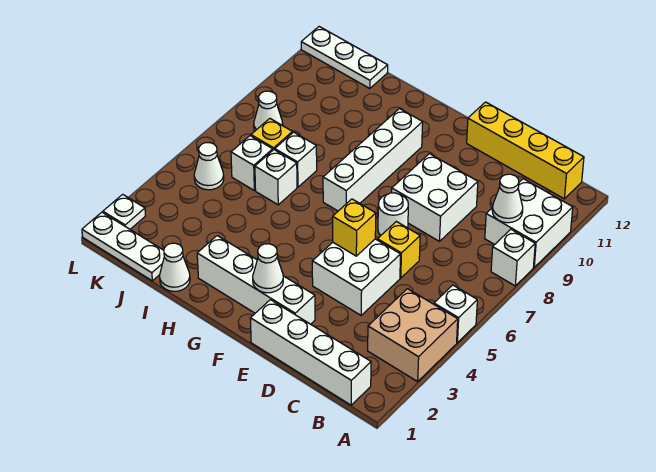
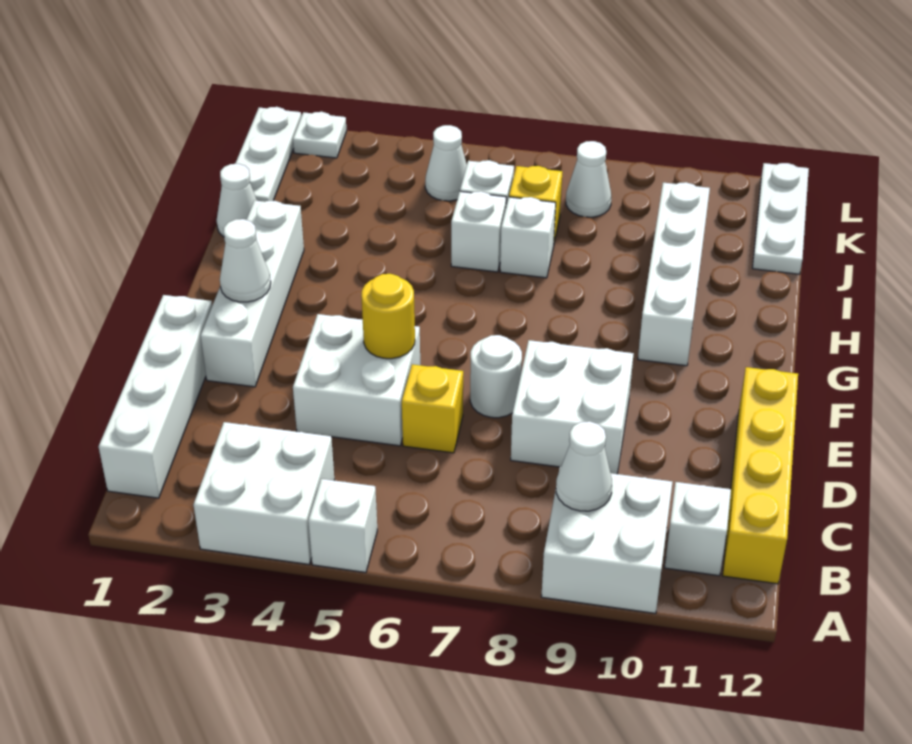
tan 2x2 brick [368,289,458,381] -> white 2x2 brick [194,422,334,564]
white 1x1 brick [491,229,535,286] -> white 1x1 brick moved to [665,482,731,576]
yellow 1x1 brick [333,199,376,256] -> yellow 1x1 round brick [361,274,415,359]
white 1x4 brick [323,109,423,211] -> white 1x4 brick turned to [638,182,710,366]

